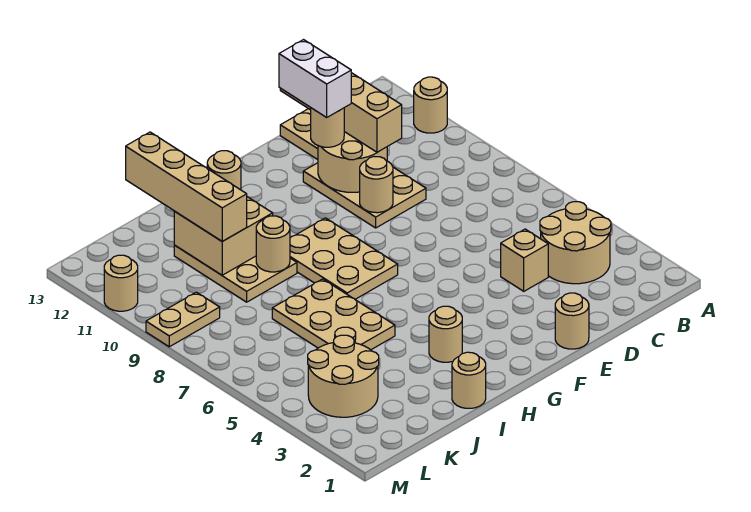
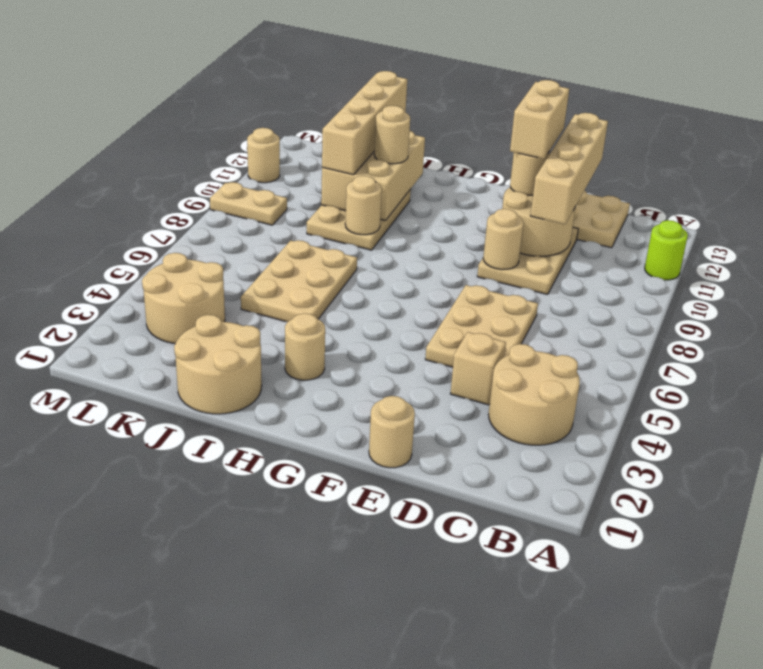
tan 1x1 round brick [414,77,447,133] -> lime 1x1 round brick [645,220,688,280]
white 1x2 brick [279,40,351,117] -> tan 1x2 brick [510,80,569,159]
tan 2x3 plate [290,218,398,299] -> tan 2x3 plate moved to [425,285,538,367]
tan 1x1 round brick [452,352,486,408] -> tan 2x2 round brick [174,315,262,414]
tan 2x2 brick [174,197,273,275] -> tan 2x3 brick [321,131,425,220]

